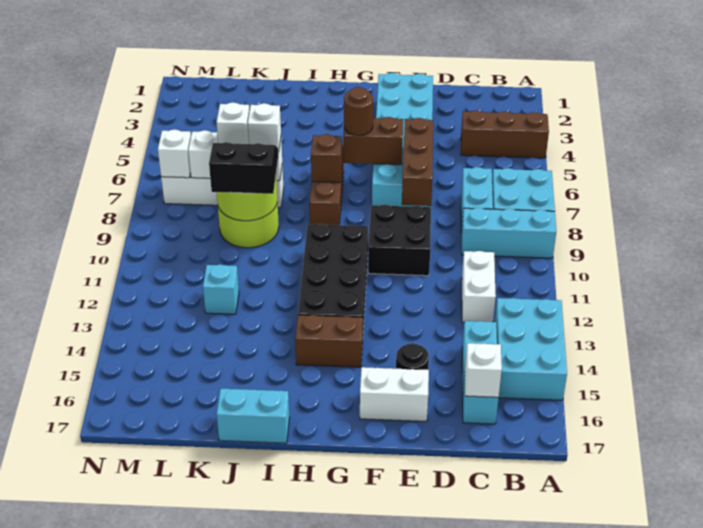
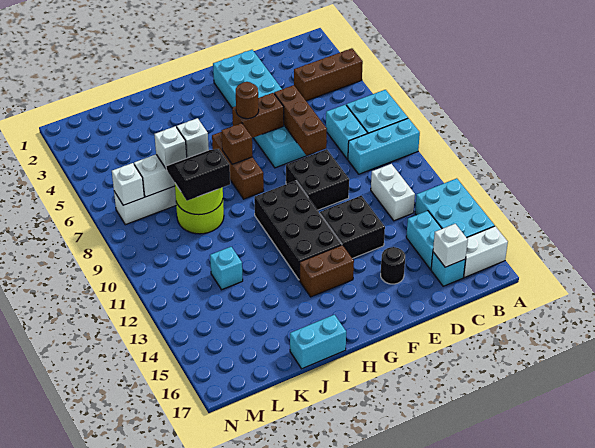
none -> black 2x2 brick [320,196,385,259]
white 1x2 brick [360,367,429,421] -> white 1x2 brick moved to [464,226,508,278]

